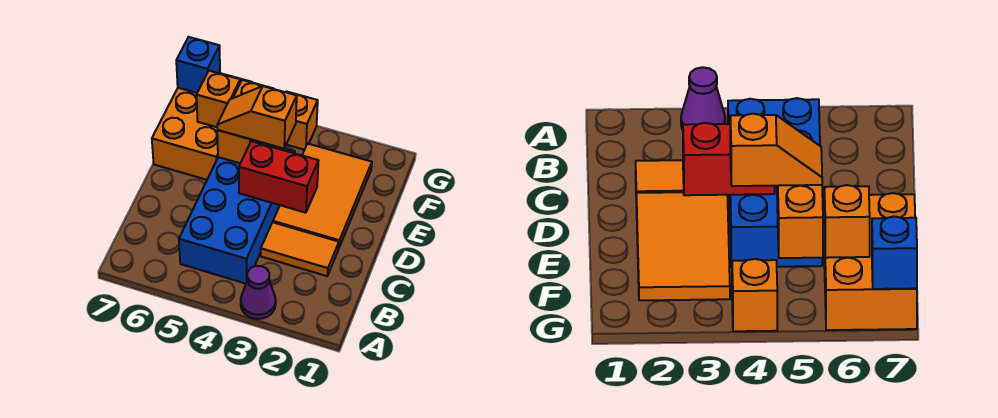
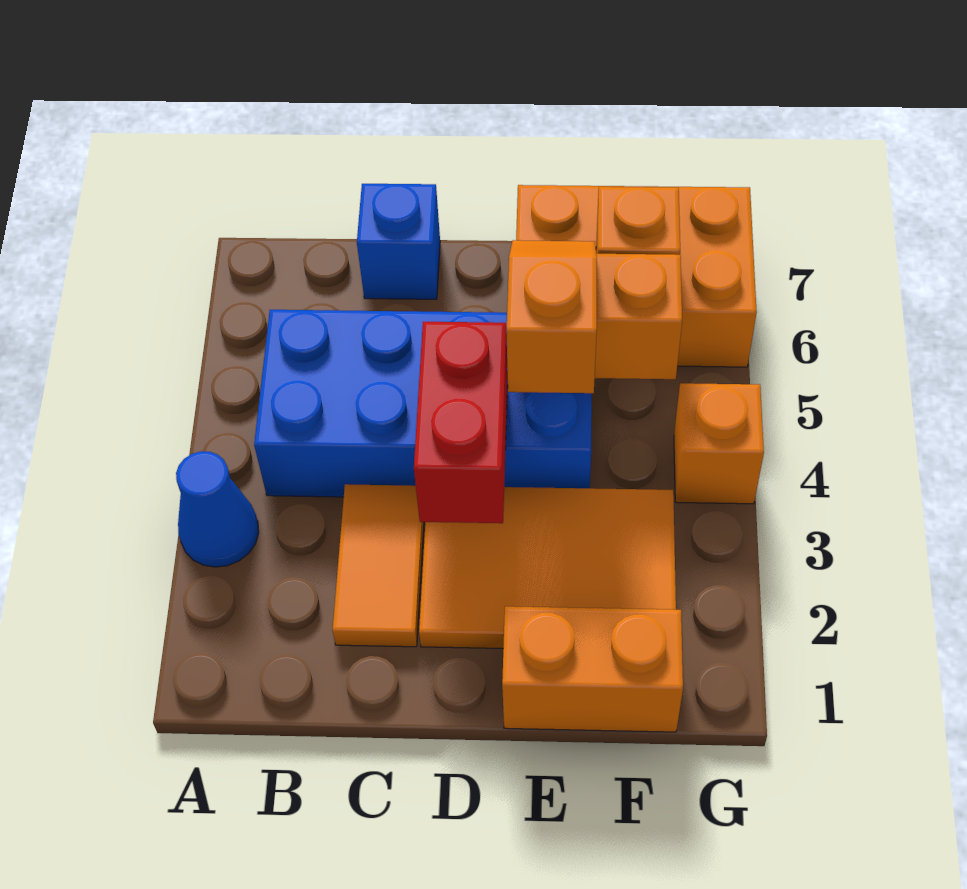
purple 1x1 cone [241,266,276,319] -> blue 1x1 cone [176,451,259,567]
none -> orange 1x2 brick [502,606,683,732]
blue 1x1 brick [176,37,220,93] -> blue 1x1 brick moved to [357,184,440,299]

